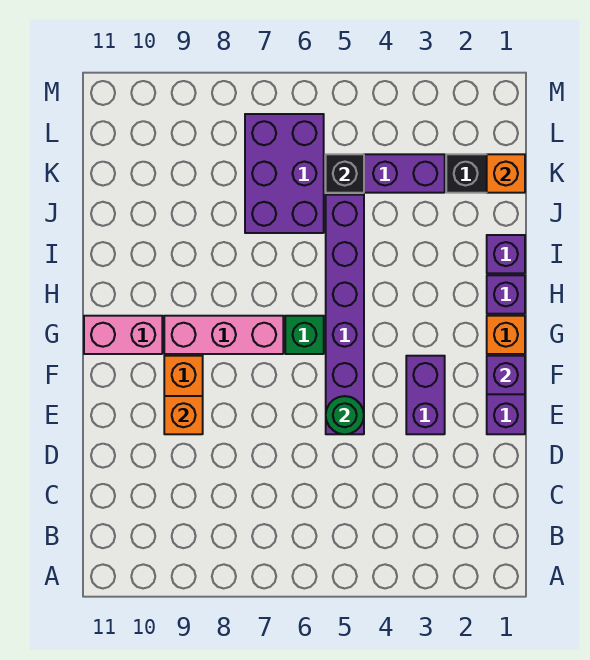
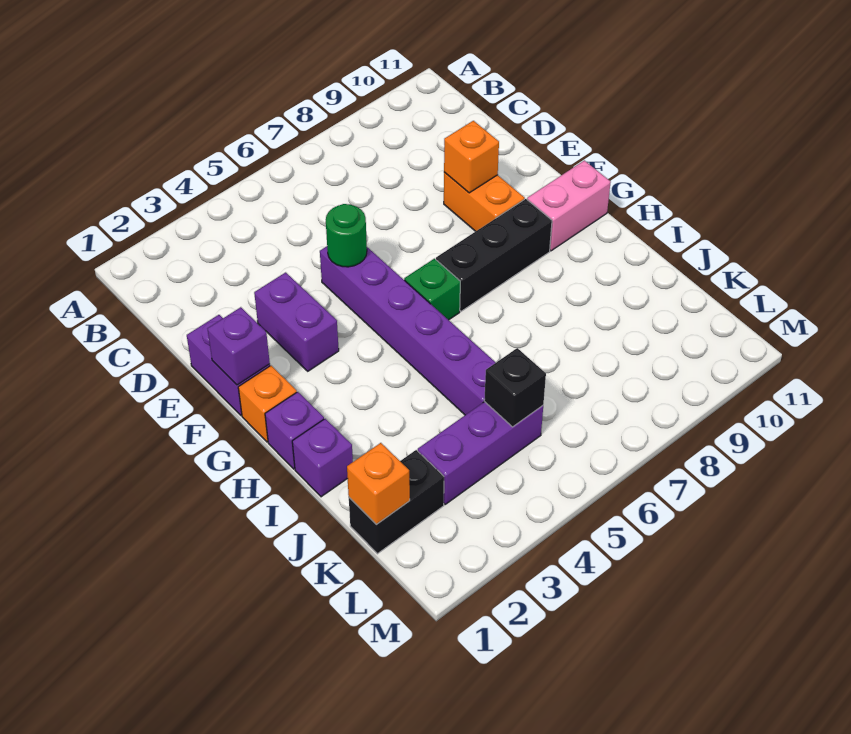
pink 1x3 brick [164,316,283,354] -> black 1x3 brick [436,199,552,311]
purple 2x3 brick [245,114,324,233] -> none

